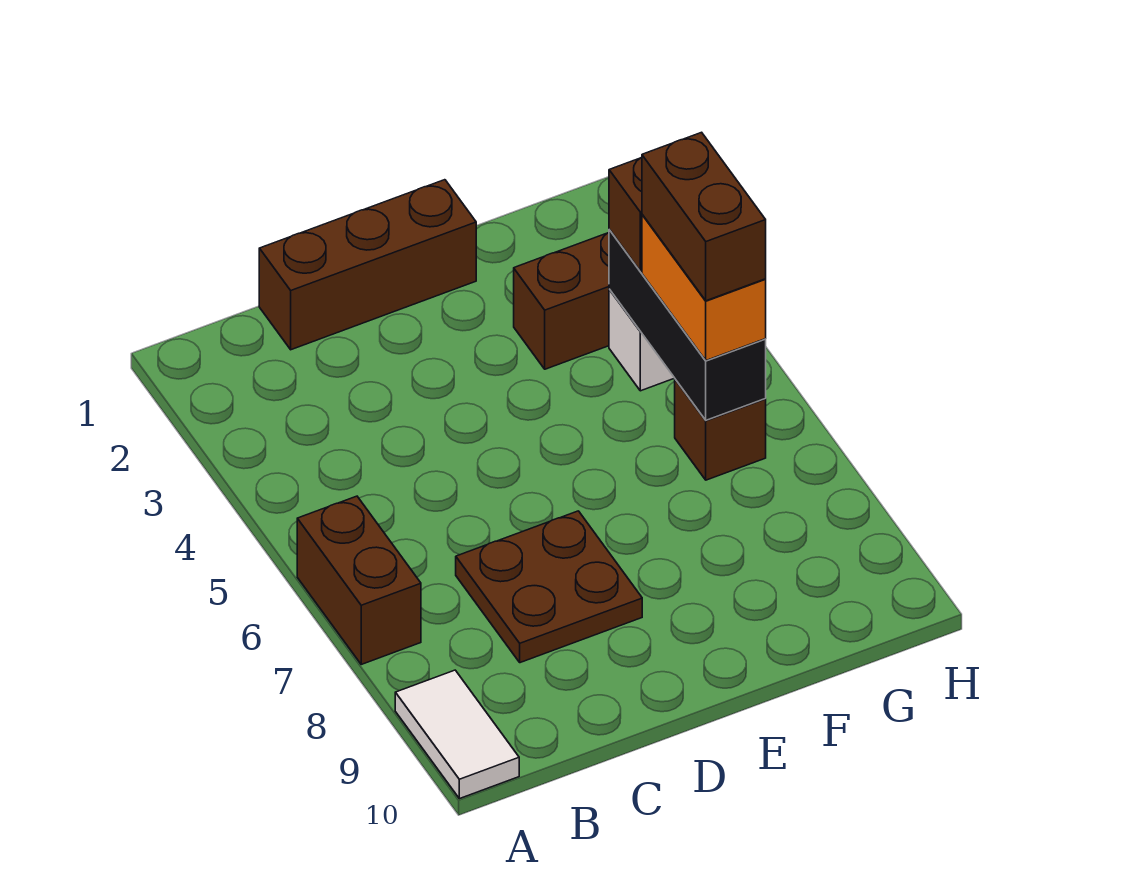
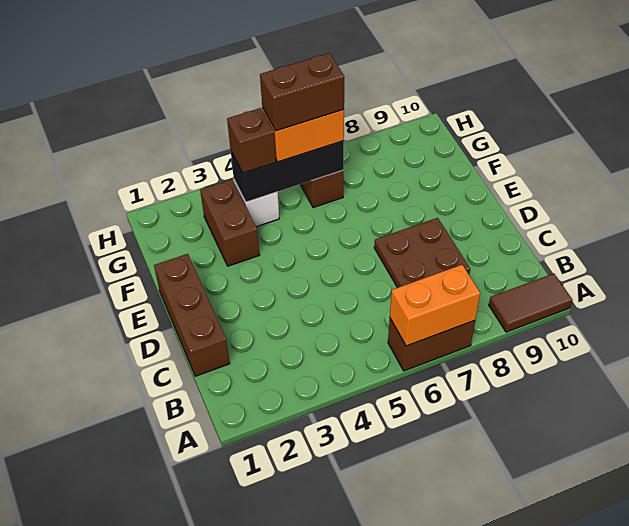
none -> orange 1x2 brick [390,265,480,346]
white 1x2 tile [395,670,519,799] -> brown 1x2 tile [489,274,572,332]

